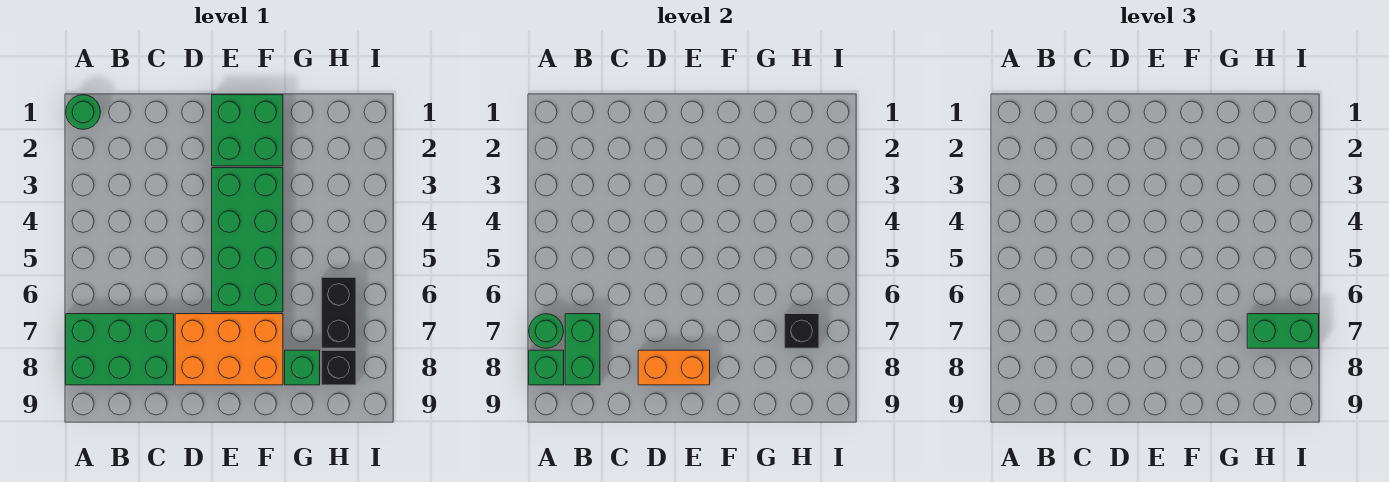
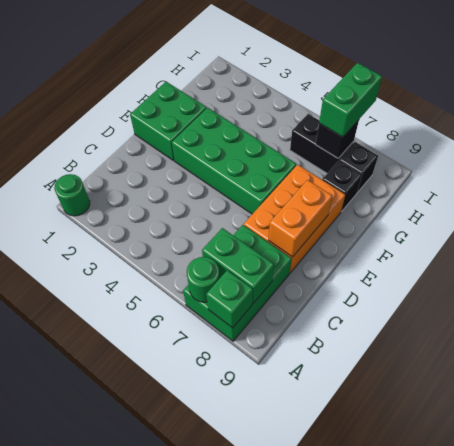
green 1x1 brick [285,350,320,385] -> black 1x1 brick [322,161,362,212]

